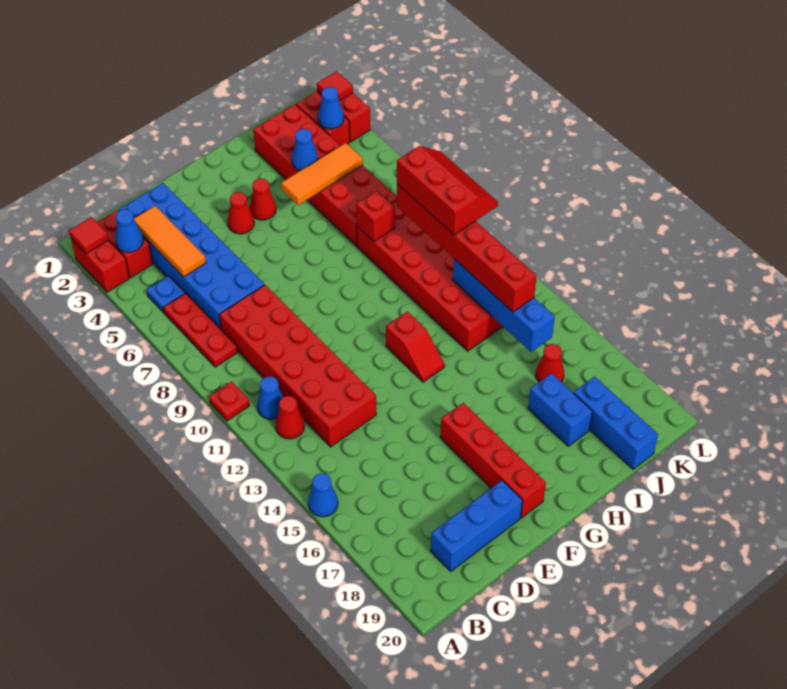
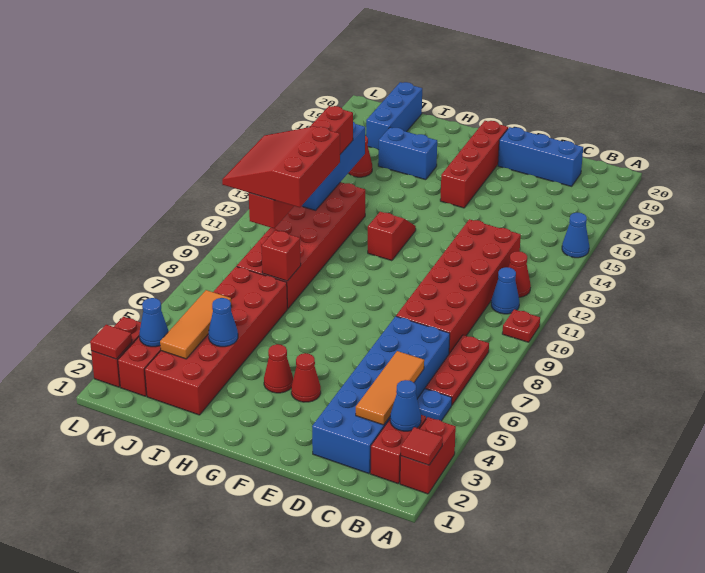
orange 1x3 tile [281,143,363,205] -> orange 1x3 tile turned to [160,290,232,359]
blue 1x2 brick [528,373,593,446] -> blue 1x2 brick turned to [378,127,437,180]
red 2x3 slope [397,146,498,235] -> red 3x3 slope [222,126,340,208]

